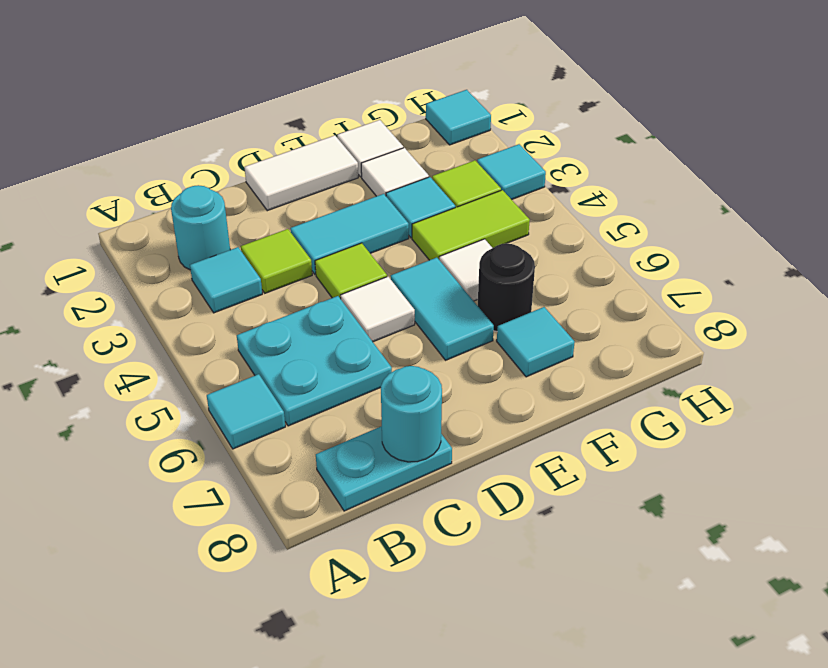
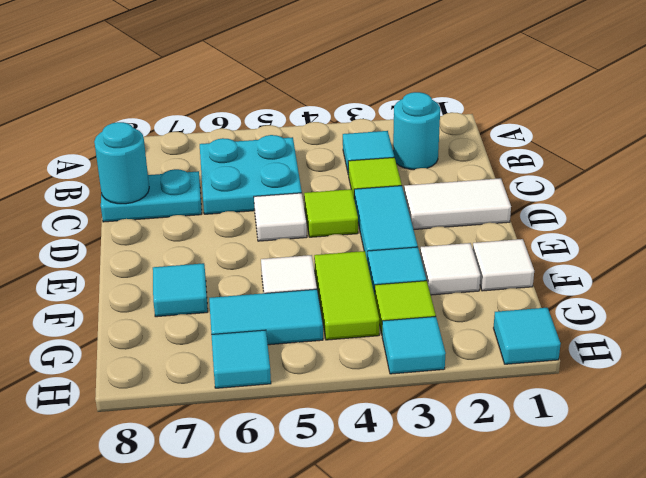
cyan 1x1 tile [207,374,285,449] -> cyan 1x1 tile moved to [211,330,271,388]
cyan 1x2 plate [316,426,452,511] -> cyan 1x2 plate turned to [101,169,202,222]
white 1x2 tile [245,135,358,211] -> white 1x2 tile turned to [404,178,511,230]
cyan 1x2 tile [391,258,494,360] -> cyan 1x2 tile moved to [209,289,323,345]
black 1x1 round brick [478,244,535,331] -> none

